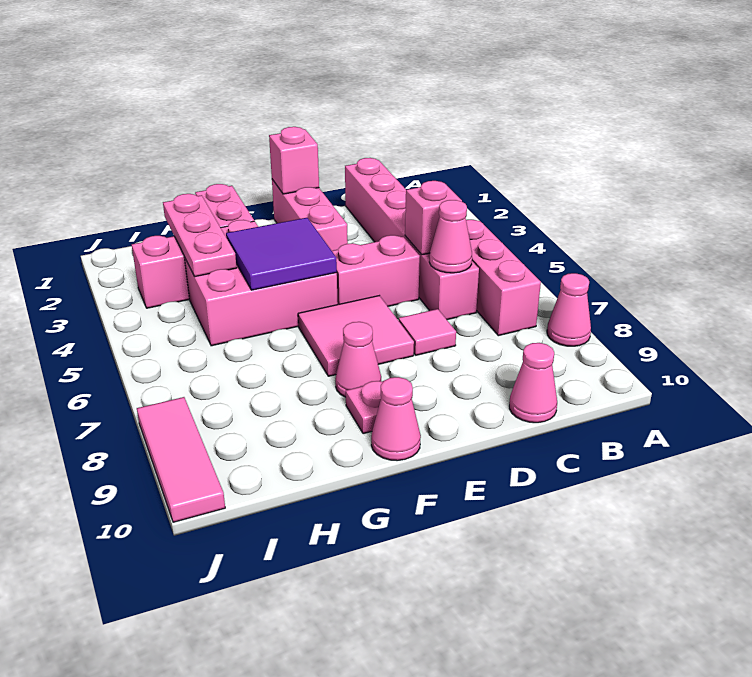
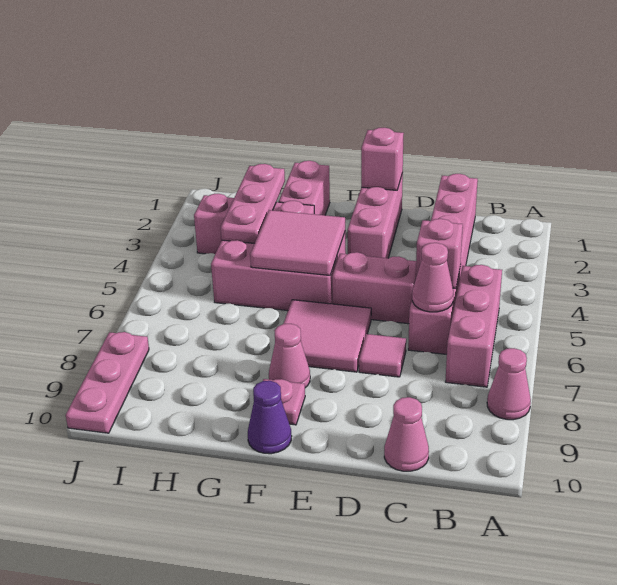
purple 2x2 tile [226,218,337,290] -> pink 2x2 tile [250,210,345,275]
pink 1x1 cone [371,377,421,461] -> purple 1x1 cone [248,381,292,454]
pink 1x3 tile [137,397,225,522] -> pink 1x3 plate [66,332,149,433]

